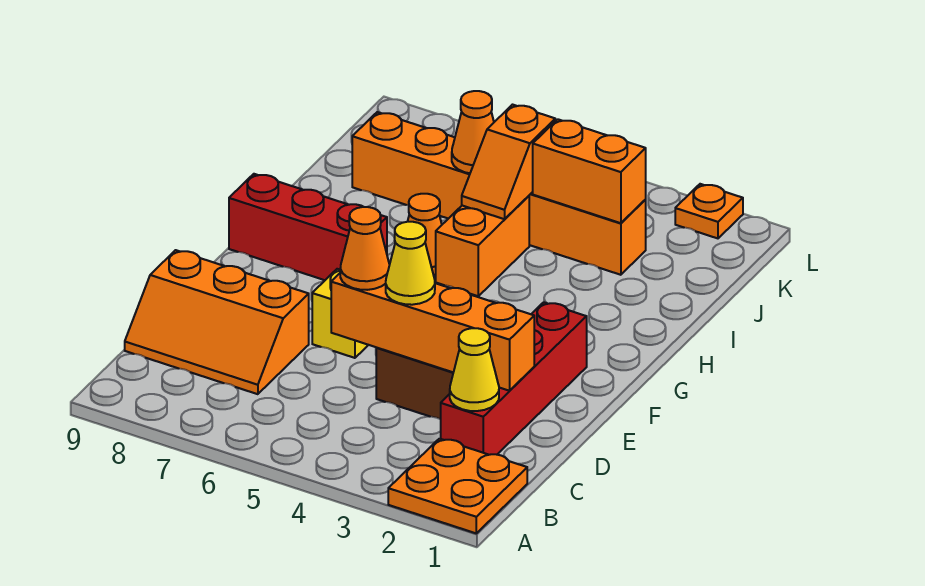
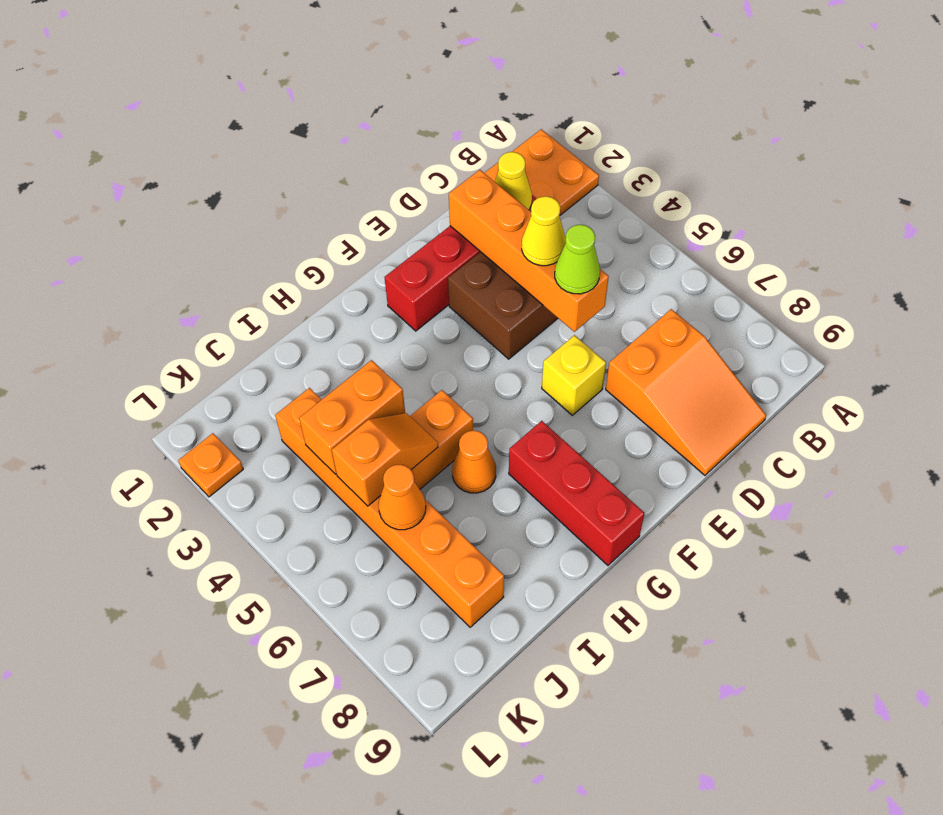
orange 2x3 slope [125,250,309,394] -> orange 2x3 slope turned to [606,309,766,475]
orange 1x1 cone [340,207,390,290] -> lime 1x1 cone [555,225,600,294]
orange 1x2 brick [533,119,646,223] -> orange 1x2 brick turned to [299,360,405,474]

